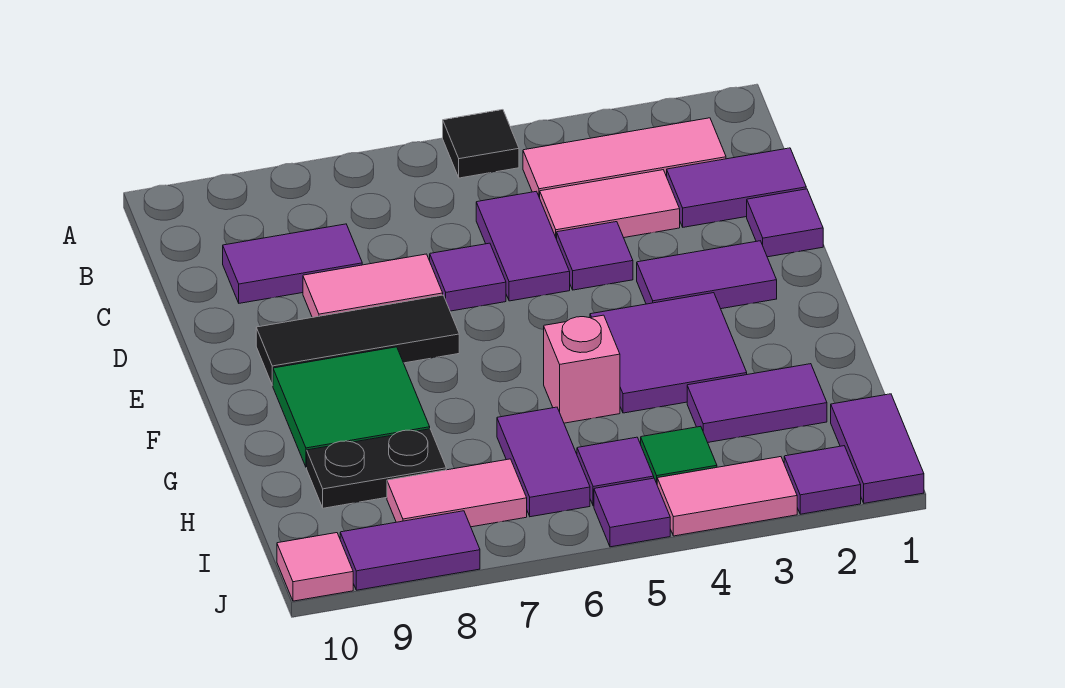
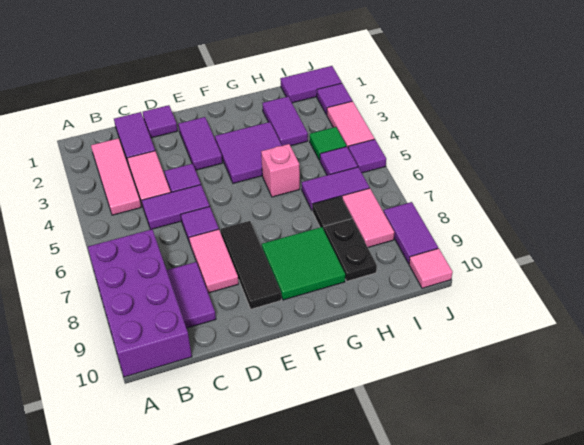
black 1x1 tile [443,110,519,178] -> black 1x1 tile moved to [312,196,352,229]
none -> purple 2x4 brick [88,229,192,377]

